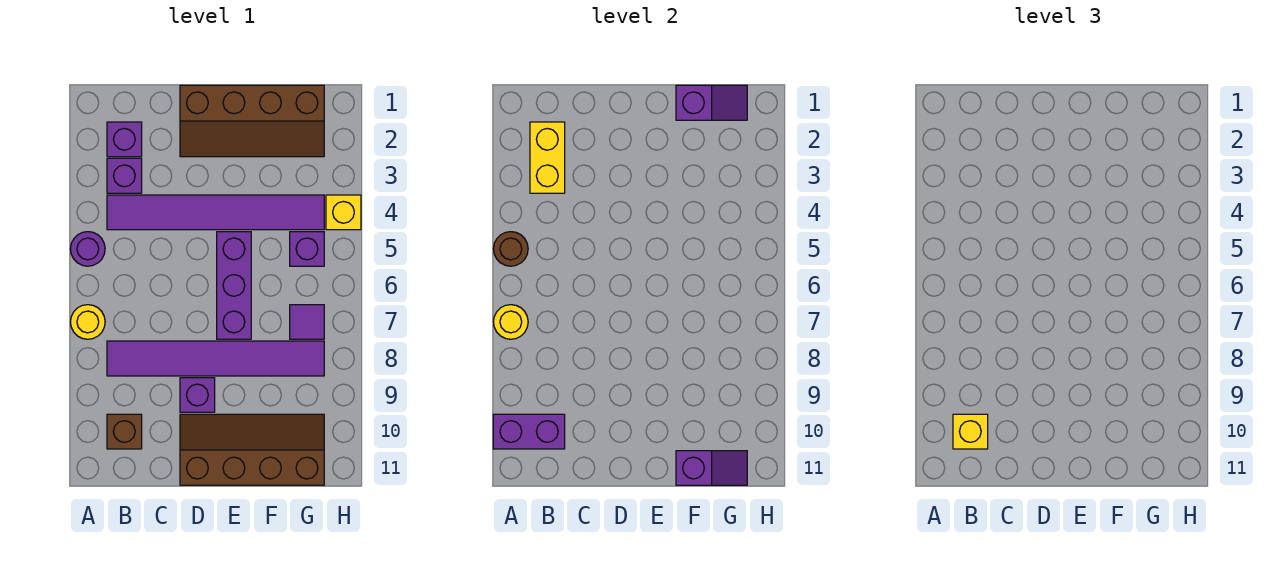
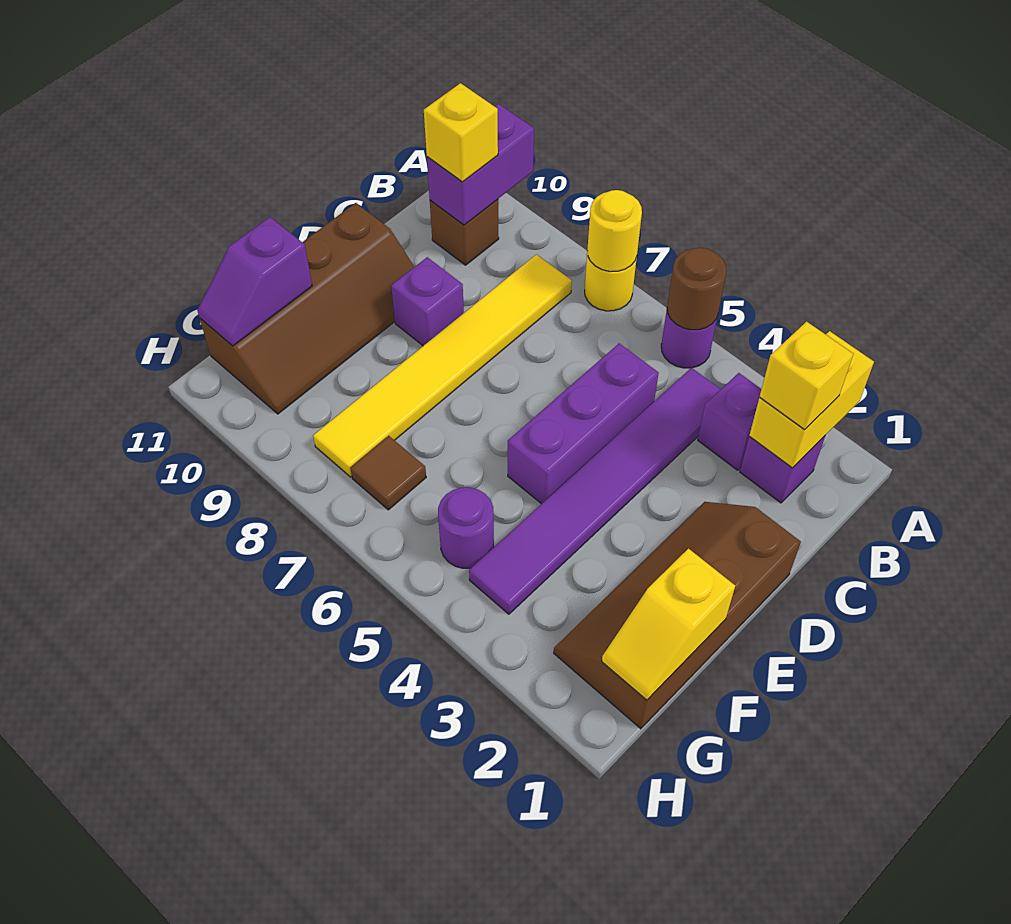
yellow 1x2 brick [530,122,565,193] -> yellow 1x2 brick turned to [749,331,874,468]
purple 1x6 tile [107,341,324,376] -> yellow 1x6 tile [313,255,572,477]
purple 1x3 brick [217,232,251,339] -> purple 1x3 brick turned to [508,343,659,504]
purple 1x2 slope [676,85,747,120] -> yellow 1x2 slope [602,549,735,700]
purple 1x1 brick [290,232,324,266] -> purple 1x1 round brick [438,487,494,568]
purple 1x1 tile [290,305,324,339] -> brown 1x1 tile [350,436,426,510]
yellow 1x1 brick [326,195,361,230] -> yellow 1x1 brick moved to [760,322,853,430]

